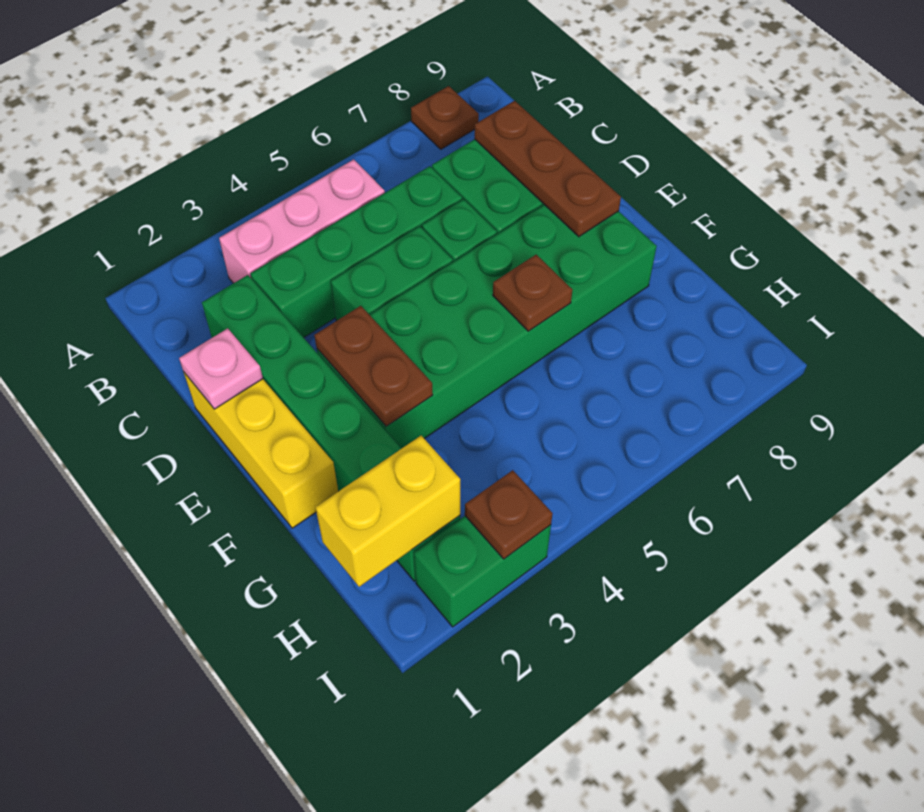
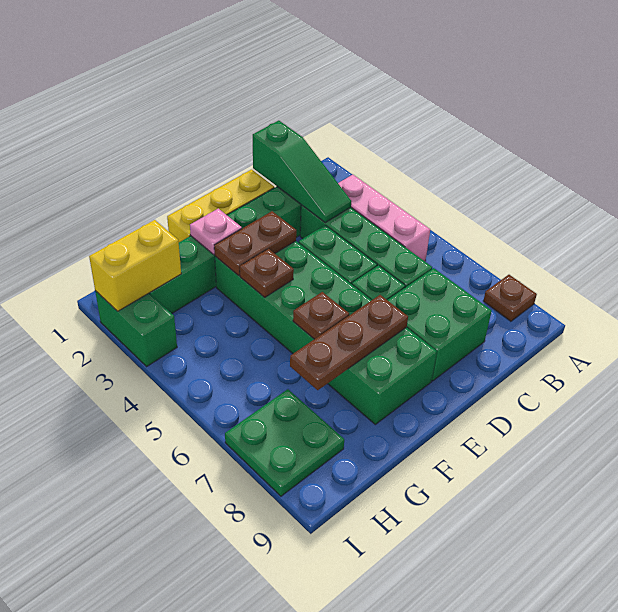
none -> green 1x3 slope [253,121,351,223]
brown 1x3 plate [474,101,621,237] -> brown 1x3 plate moved to [290,295,408,390]
pink 1x1 plate [179,328,263,409] -> pink 1x1 plate moved to [190,209,242,254]
yellow 1x2 brick [315,436,460,587] -> yellow 1x2 brick turned to [89,220,181,311]
none -> green 2x2 plate [225,389,344,496]
brown 1x1 plate [465,470,553,559] -> brown 1x1 plate moved to [240,249,294,297]

